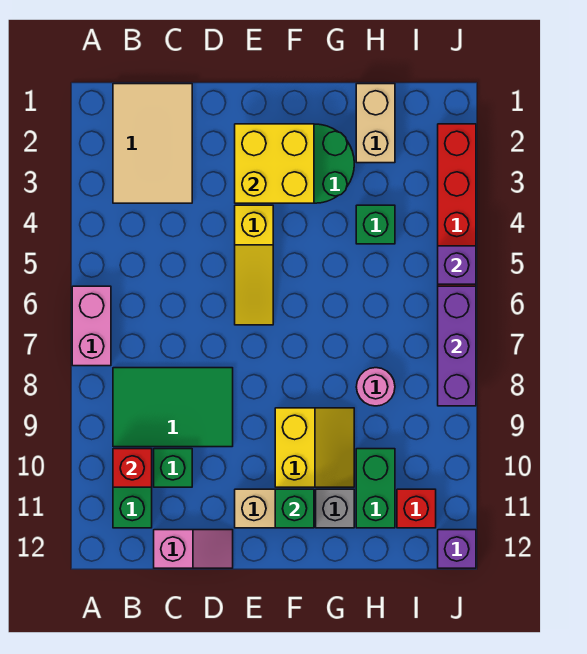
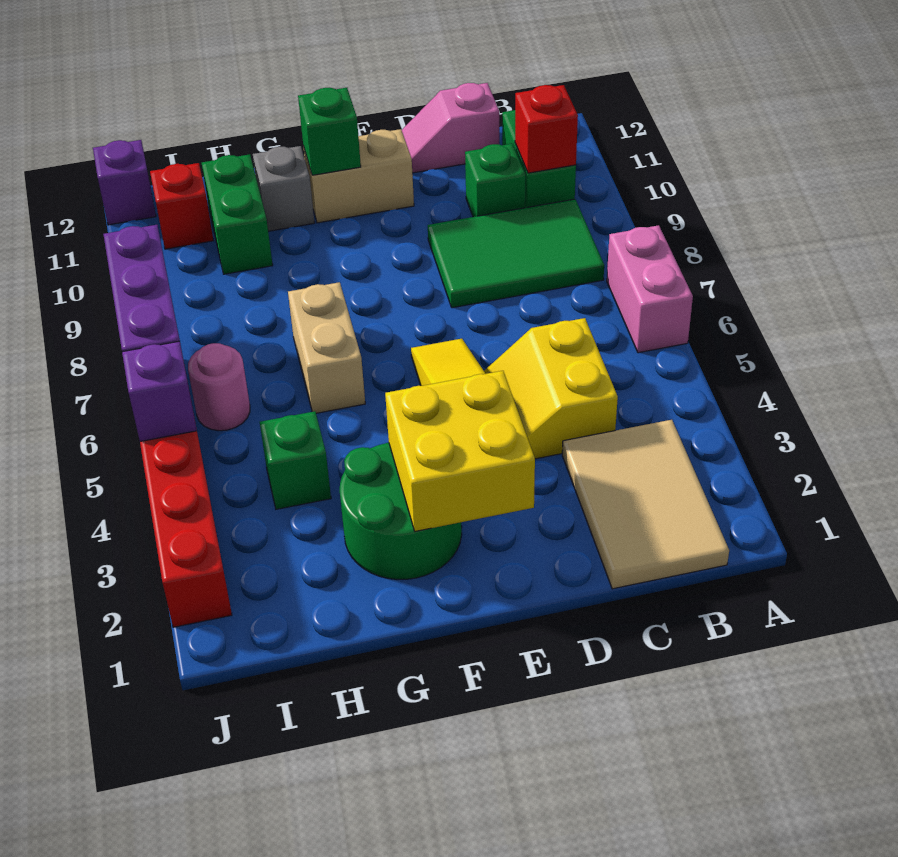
yellow 2x2 slope [275,408,354,487] -> yellow 2x2 slope moved to [484,318,618,459]
tan 1x2 brick [356,84,395,163] -> tan 1x2 brick moved to [288,282,365,413]
pink 1x1 round brick [356,368,395,406] -> pink 1x1 round brick moved to [188,343,250,431]

